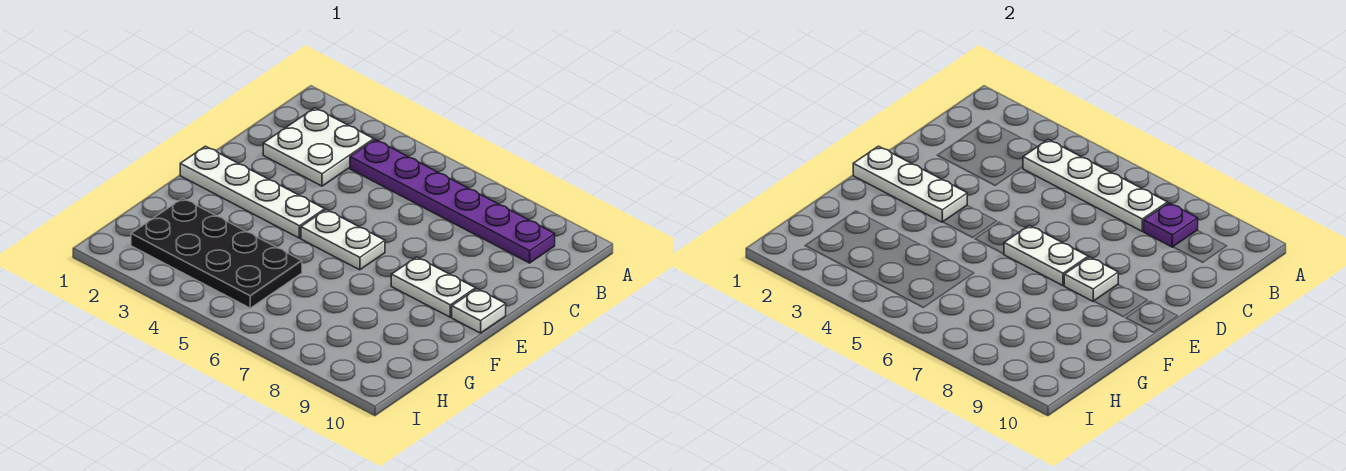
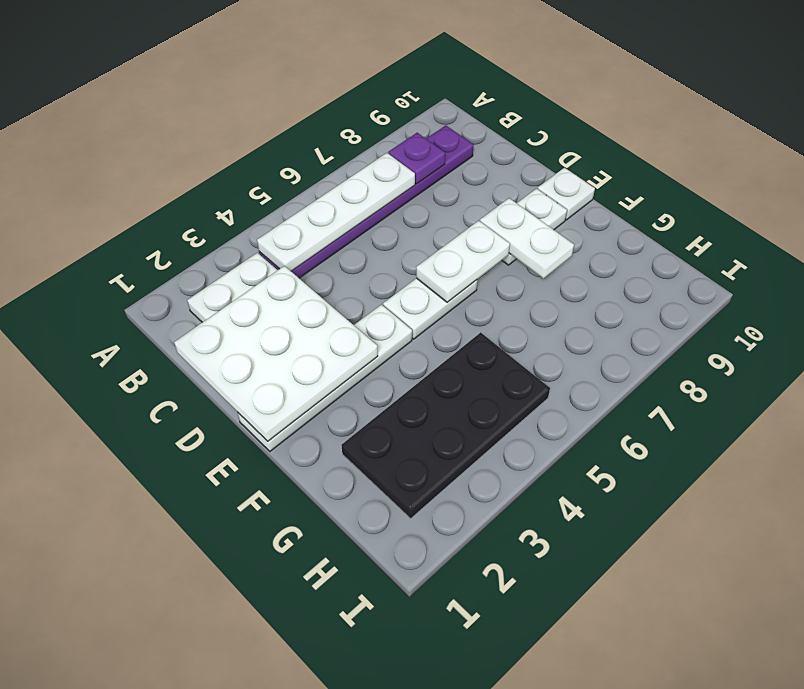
white 1x3 plate [853,146,967,222] -> white 3x3 plate [174,266,378,441]
white 1x1 plate [1064,257,1118,301] -> white 1x2 plate [480,198,574,279]

